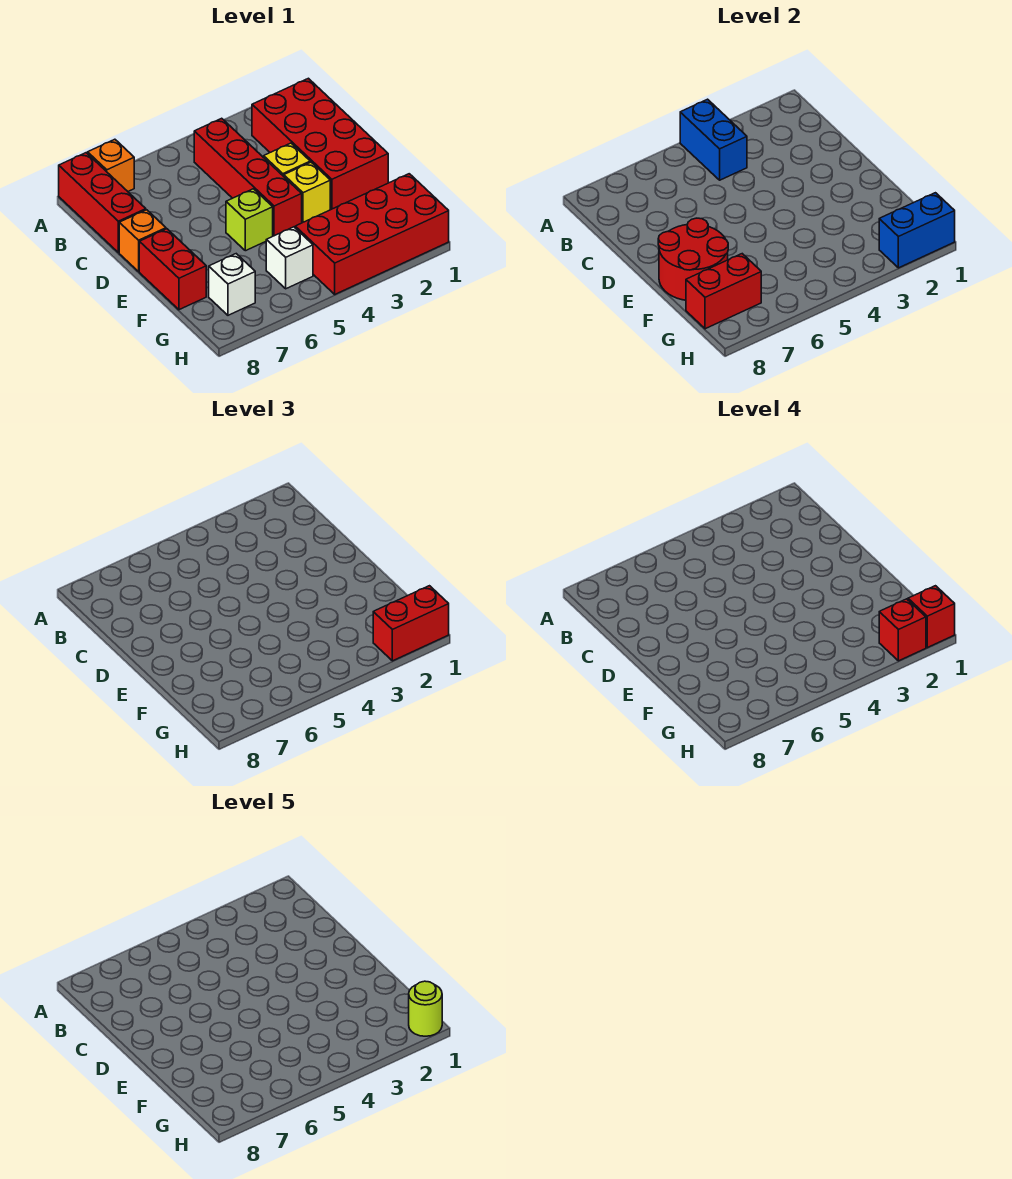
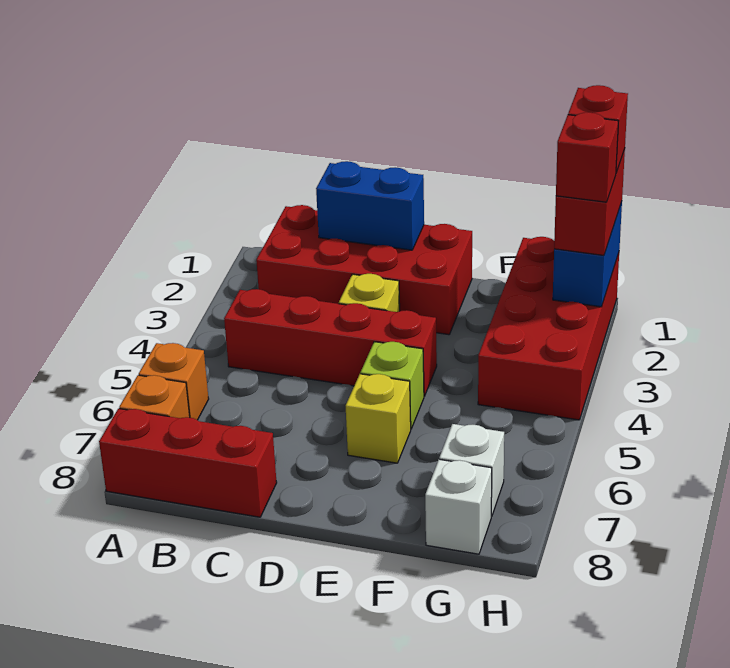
blue 1x2 brick [680,99,747,180] -> blue 1x2 brick moved to [316,161,424,250]
orange 1x1 brick [119,210,166,271] -> orange 1x1 brick moved to [139,343,209,420]
yellow 1x1 brick [284,162,330,223] -> yellow 1x1 brick moved to [346,374,411,463]
red 2x2 round brick [658,218,728,300] -> none
red 1x2 brick [139,229,206,310] -> none
white 1x1 brick [266,227,313,289] -> white 1x1 brick moved to [425,459,492,554]
red 1x2 brick [686,254,761,329] -> none
lime 1x1 round brick [409,981,442,1036] -> none

